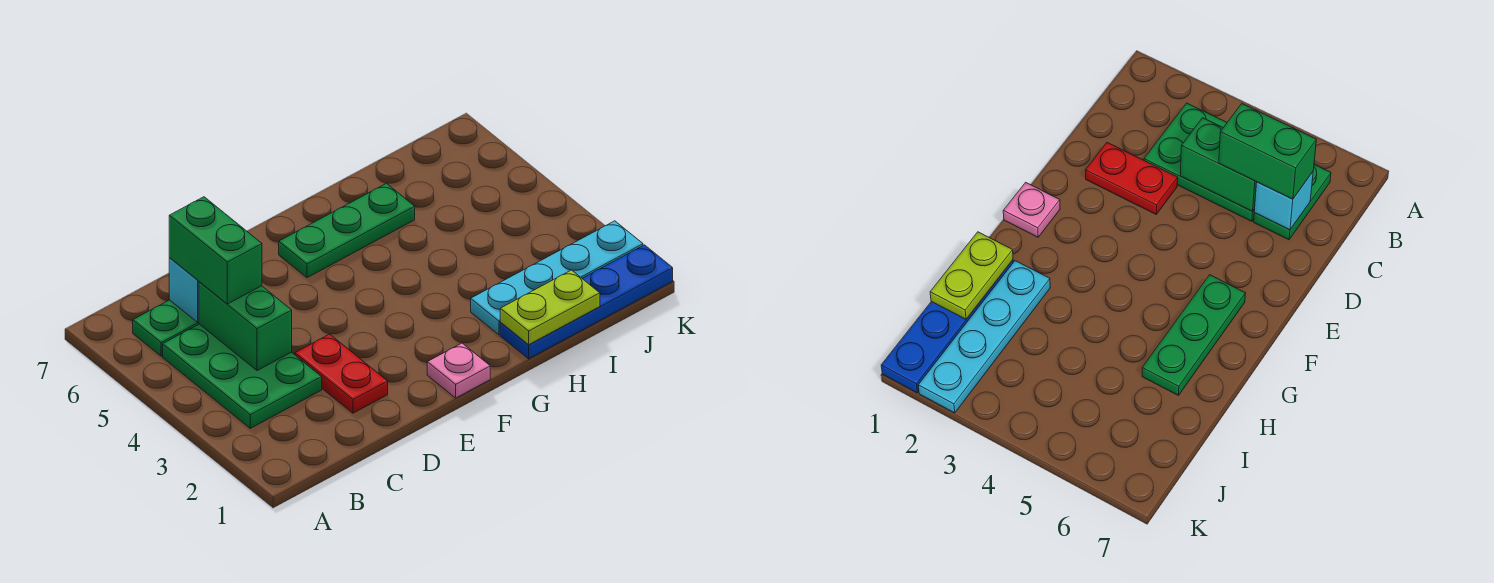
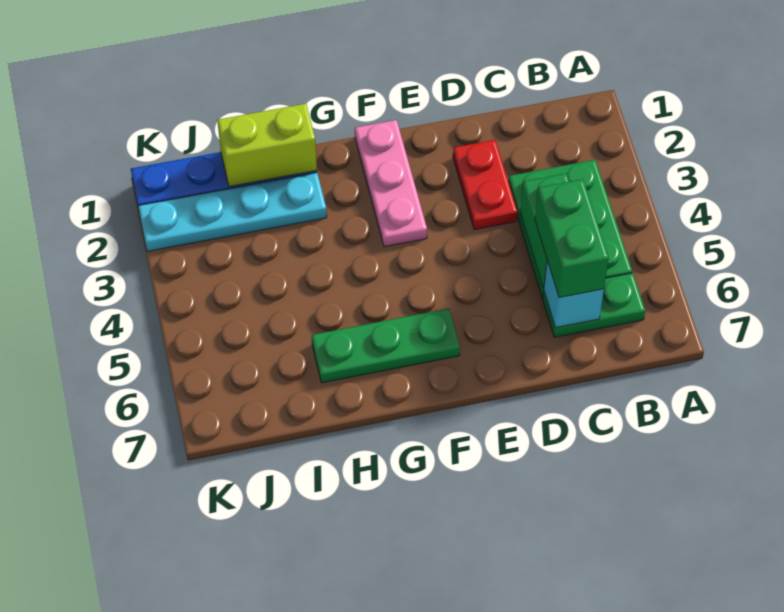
pink 1x1 plate [427,343,490,398] -> pink 1x3 plate [355,120,427,247]
lime 1x2 plate [500,270,600,345] -> lime 1x2 brick [217,104,317,187]

